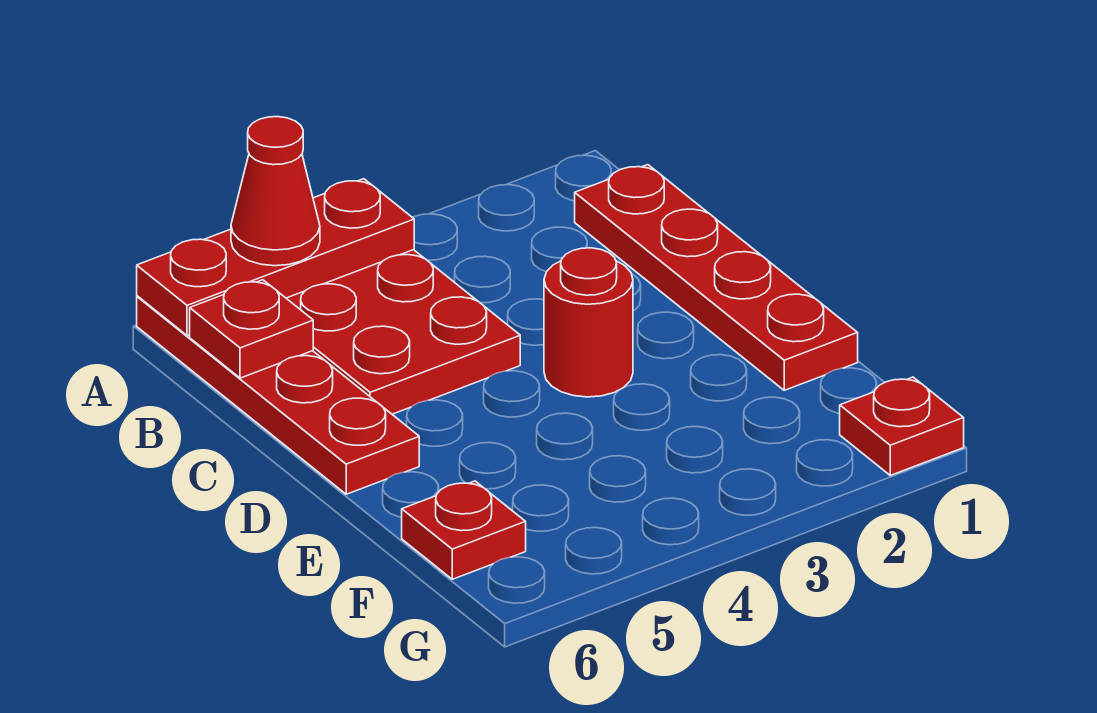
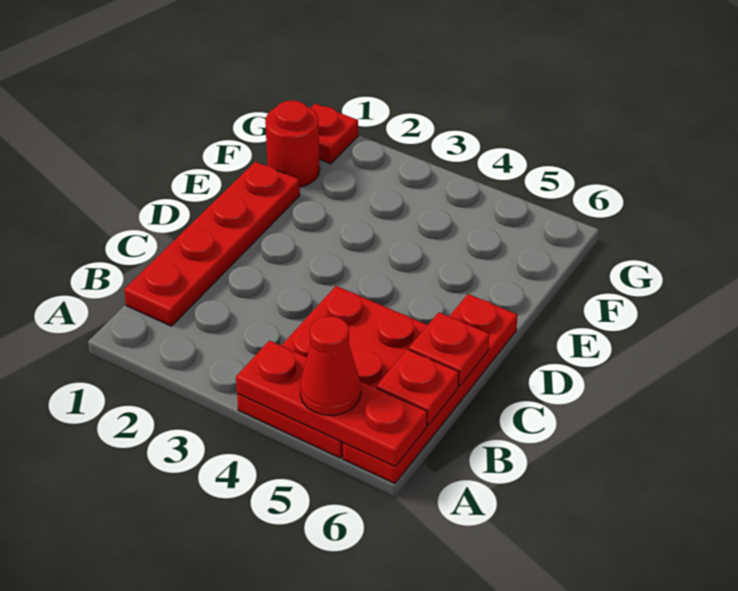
red 1x1 round brick [544,248,633,397] -> red 1x1 round brick moved to [265,101,320,187]
red 1x1 plate [402,481,526,579] -> red 1x1 plate moved to [409,312,489,386]

